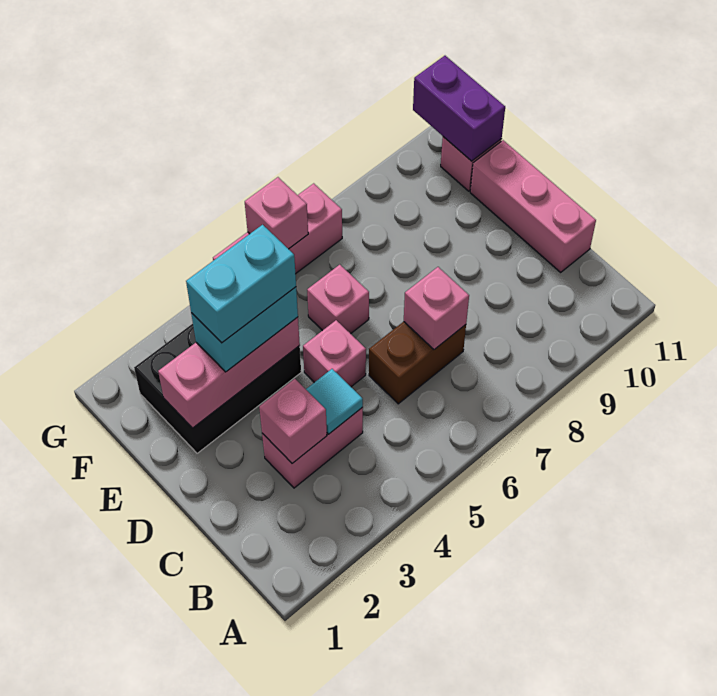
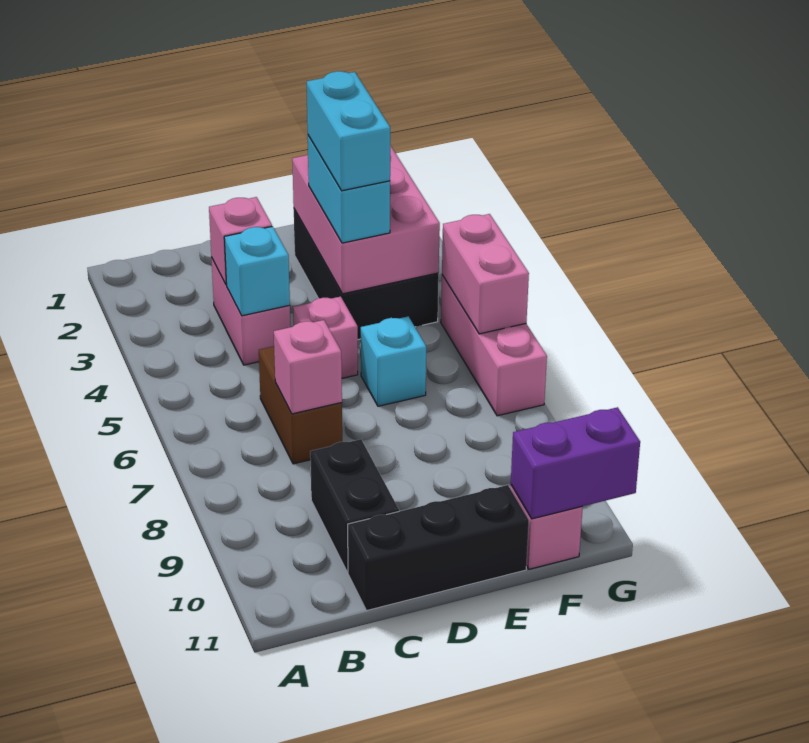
cyan 1x1 tile [306,369,363,434] -> cyan 1x1 brick [224,226,290,316]
none -> black 1x2 brick [310,439,399,572]
pink 1x3 brick [470,140,596,272] -> black 1x3 brick [348,485,529,611]
pink 1x3 brick [158,317,300,428] -> pink 2x3 brick [292,145,440,294]
pink 1x1 brick [307,265,369,334] -> cyan 1x1 brick [361,316,426,406]
pink 1x1 brick [245,177,308,249] -> pink 1x2 brick [442,214,529,334]

